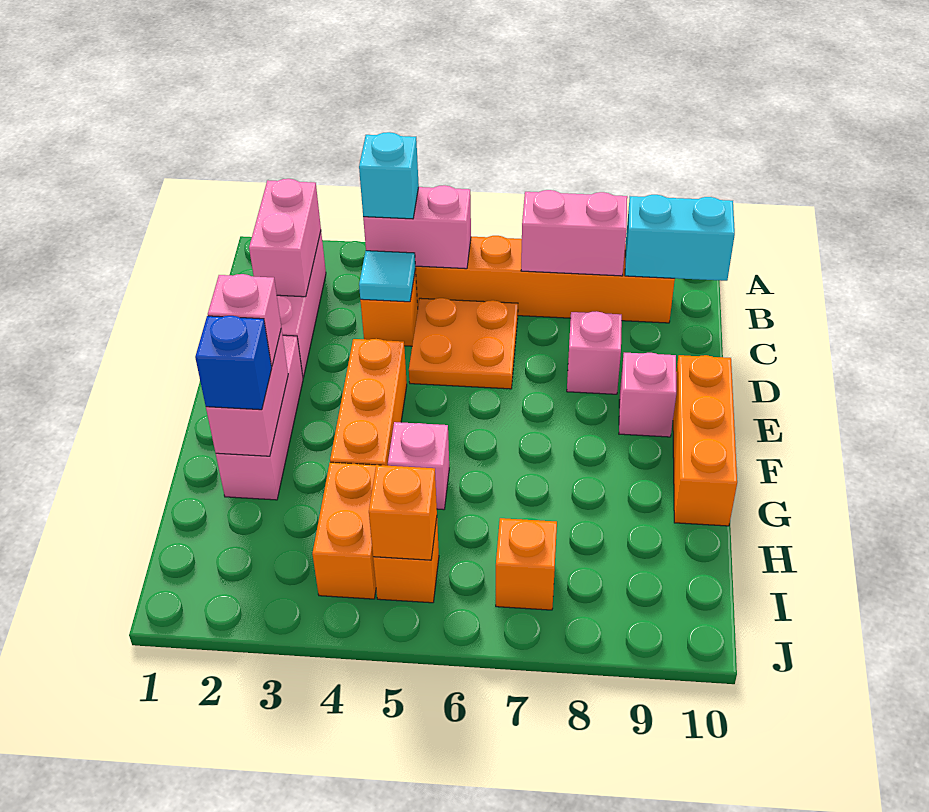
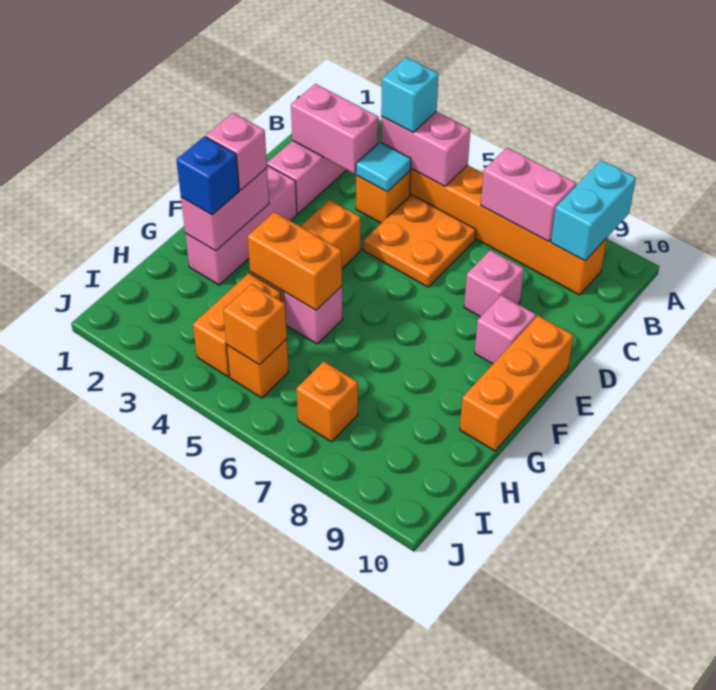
pink 1x2 brick [249,179,321,297] -> pink 1x2 brick turned to [291,84,379,174]
cyan 1x2 brick [625,195,735,281] -> cyan 1x2 brick turned to [551,160,636,261]
none -> orange 1x2 brick [247,212,342,310]

